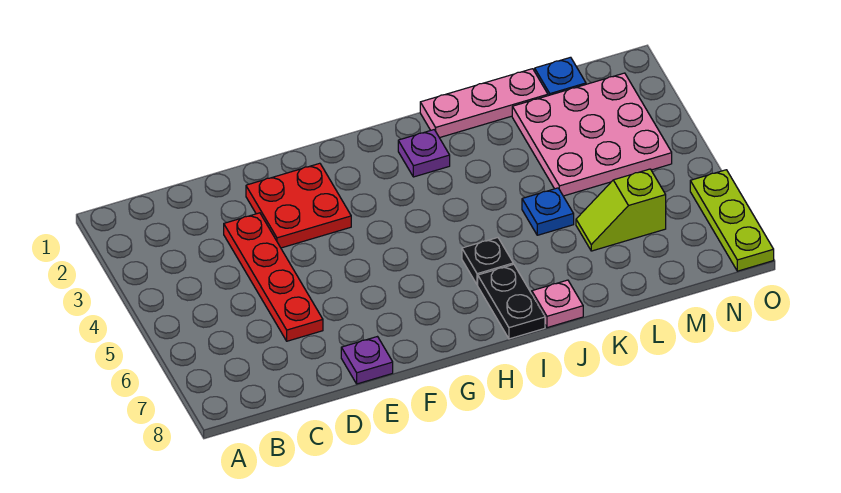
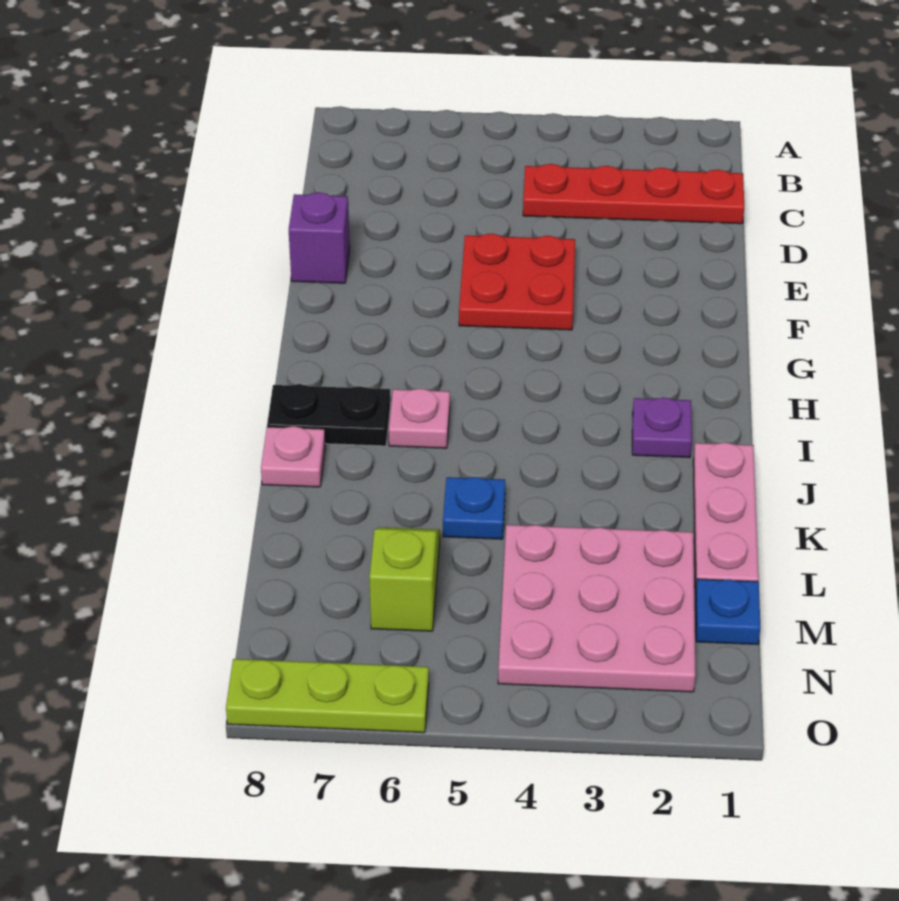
red 1x4 plate [224,213,323,341] -> red 1x4 plate moved to [523,164,744,224]
red 2x2 plate [246,163,351,248] -> red 2x2 plate moved to [459,234,575,330]
purple 1x1 plate [341,337,393,384] -> purple 1x1 brick [289,192,350,283]
black 1x1 plate [462,238,513,285] -> pink 1x1 plate [389,388,450,448]

